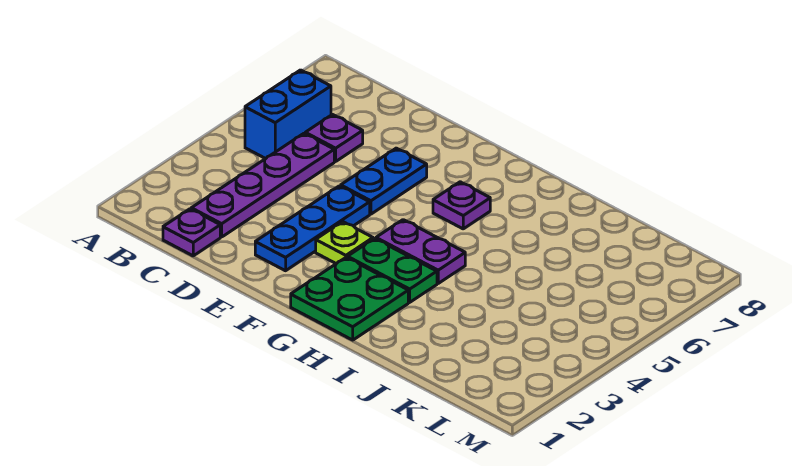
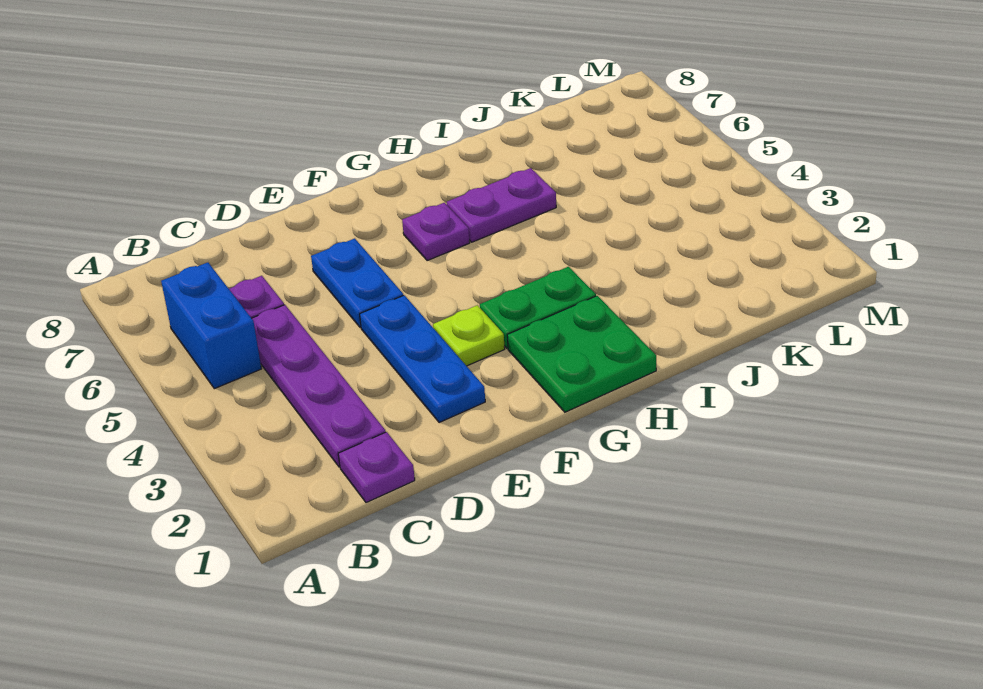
purple 1x2 plate [376,220,465,283] -> purple 1x2 plate moved to [447,168,556,242]

